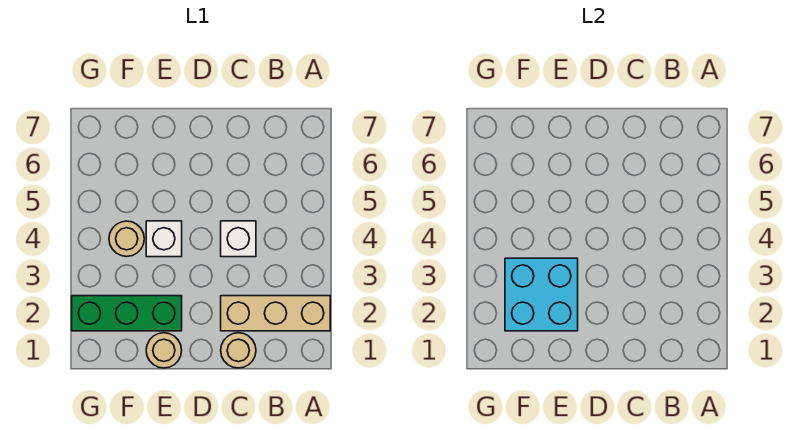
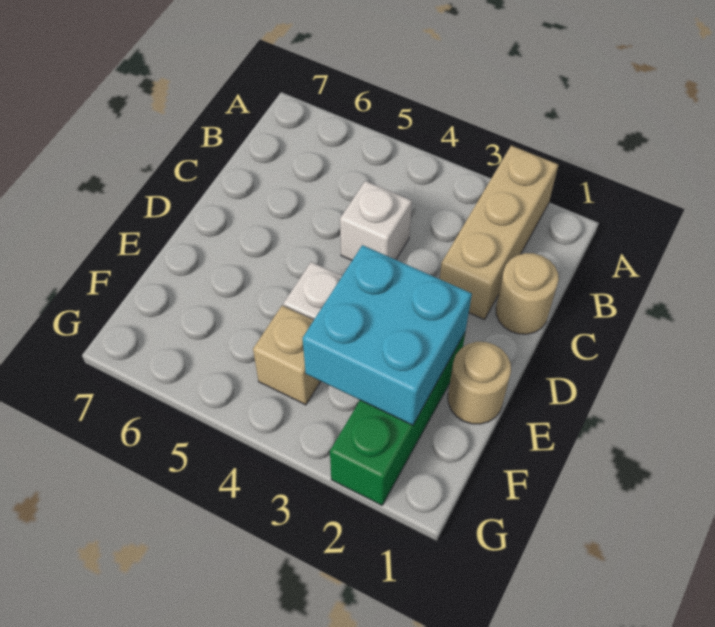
tan 1x1 round brick [109,221,144,257] -> tan 1x1 brick [253,306,321,405]

